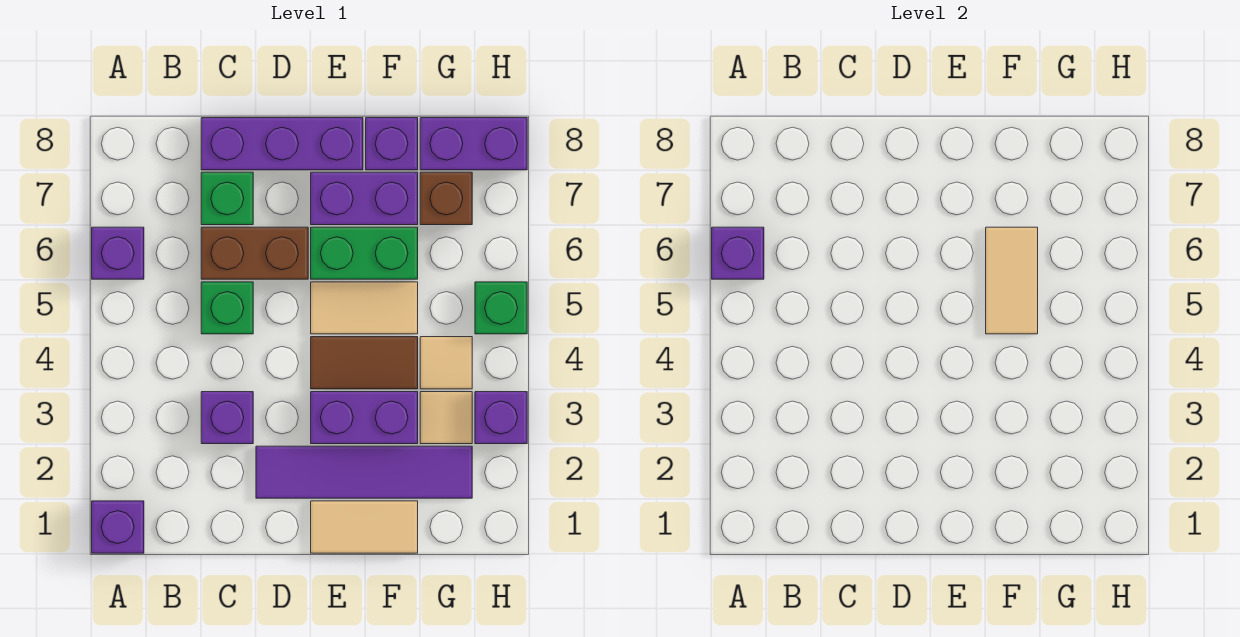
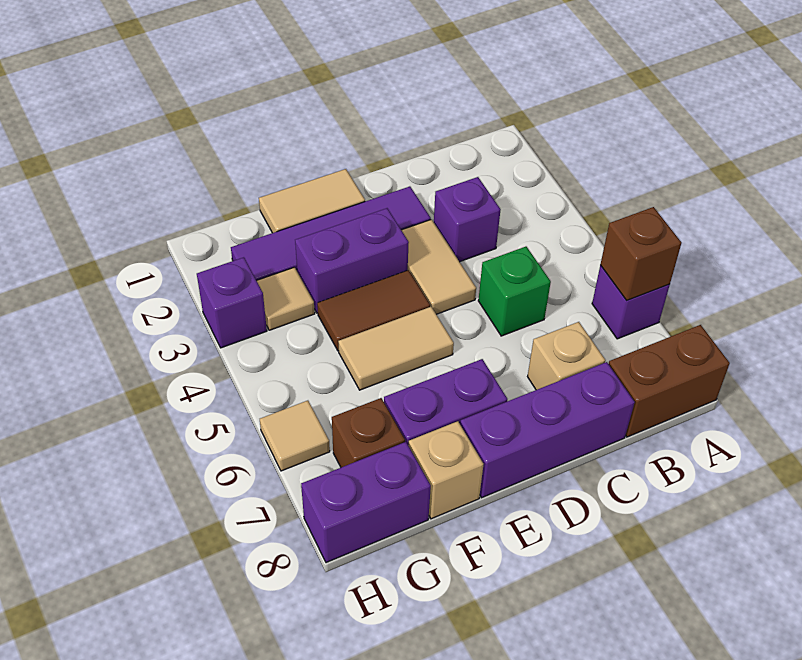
purple 1x1 brick [92,501,144,553] -> none
purple 1x1 brick [712,227,764,279] -> brown 1x1 brick [600,207,681,300]
brown 1x2 brick [201,227,308,279] -> brown 1x2 brick moved to [609,325,730,437]
green 1x1 brick [201,172,253,225] -> tan 1x1 brick [528,322,605,390]
green 1x2 brick [311,227,418,279] -> none
tan 1x2 tile [986,227,1038,334] -> tan 1x2 tile moved to [402,219,476,314]
purple 1x1 brick [366,118,418,170] -> tan 1x1 brick [408,421,484,519]
tan 1x1 tile [420,337,472,389] -> tan 1x1 tile moved to [260,401,330,471]
green 1x1 brick [475,282,527,334] -> none

